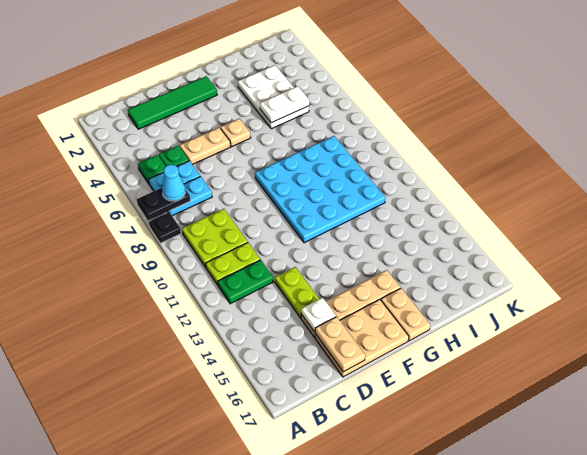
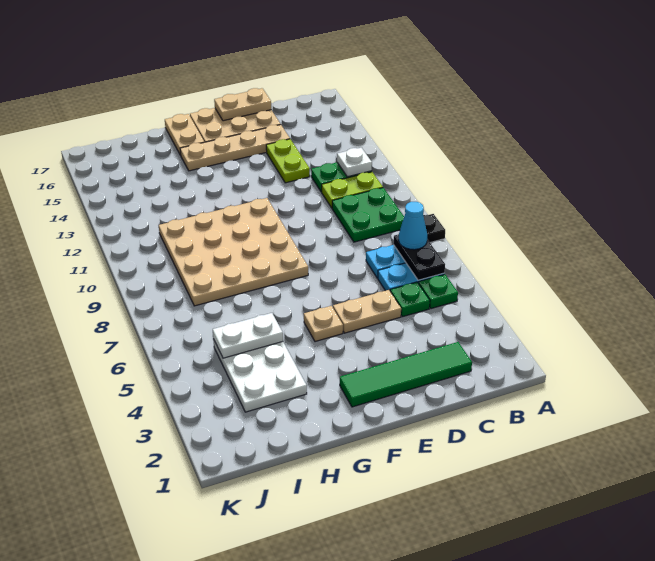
black 1x2 plate [137,188,190,221] -> black 1x2 plate turned to [394,234,445,280]
lime 2x2 plate [182,209,248,267] -> green 2x2 plate [332,188,404,242]
white 1x1 plate [301,298,336,332] -> white 1x1 plate moved to [337,148,372,177]
tan 1x2 plate [315,317,365,372] -> tan 1x2 plate turned to [214,88,271,121]
cyan 4x4 plate [255,136,385,243] -> tan 4x4 plate [159,198,308,306]

